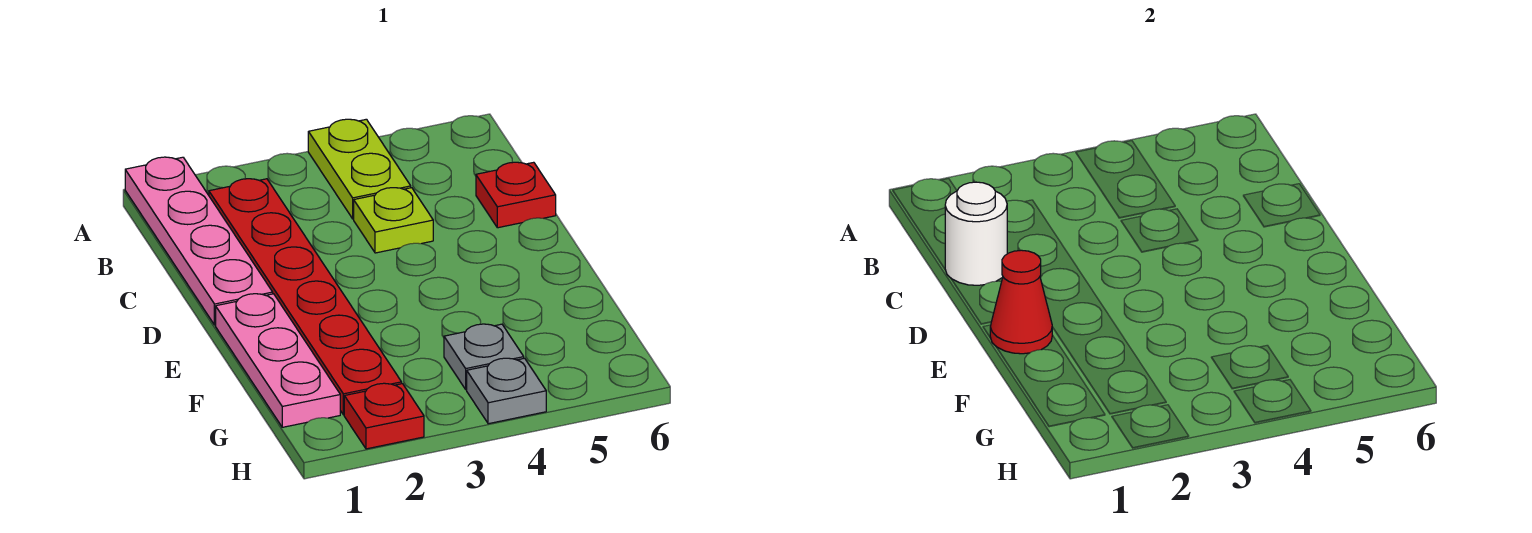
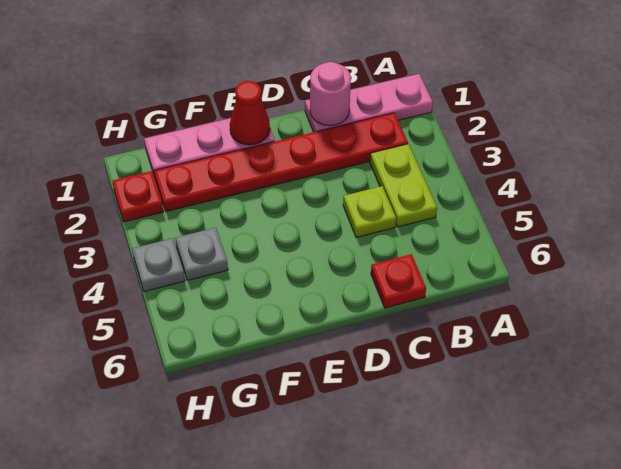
pink 1x4 plate [125,157,273,325] -> pink 1x3 plate [305,74,433,132]
lime 1x2 plate [308,119,411,219] -> lime 1x2 plate turned to [370,144,437,227]
white 1x1 round brick [945,182,1007,285] -> pink 1x1 round brick [310,62,351,126]

